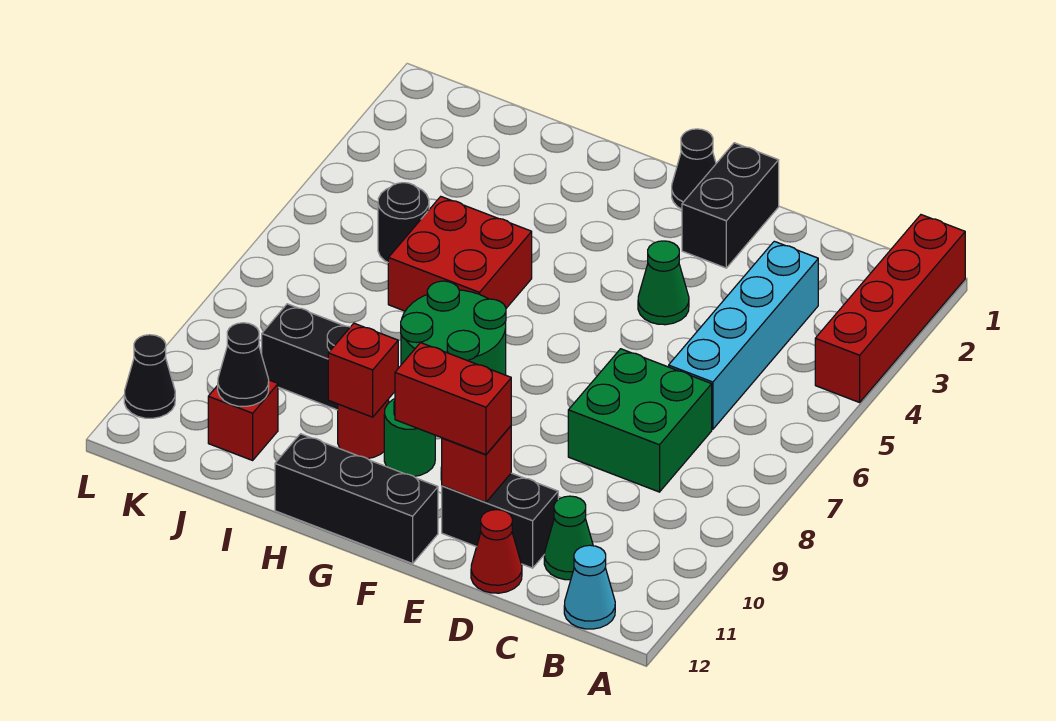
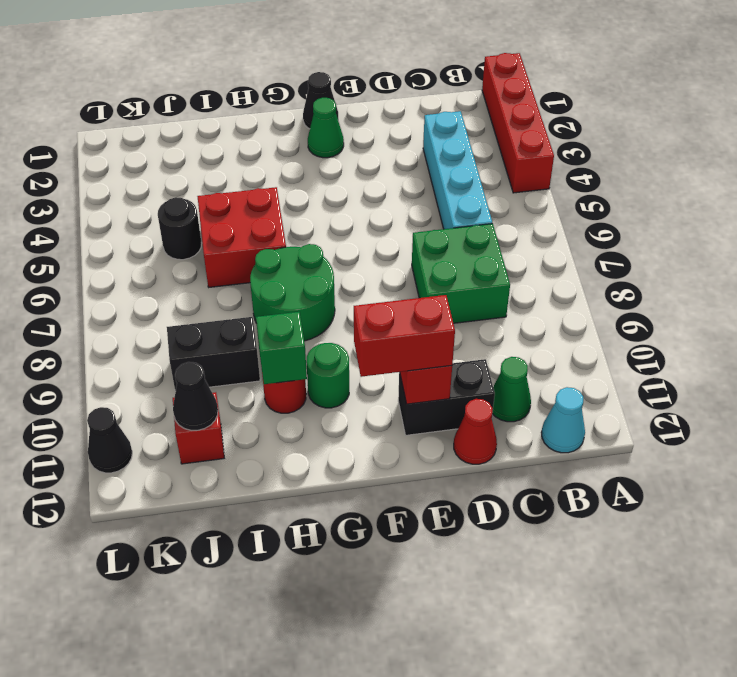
black 1x2 brick [682,143,779,268] -> none
green 1x1 cone [638,241,689,325] -> green 1x1 cone moved to [308,98,344,158]
black 1x3 brick [275,434,438,564] -> none
red 1x1 brick [328,323,398,417] -> green 1x1 brick [256,312,307,384]

